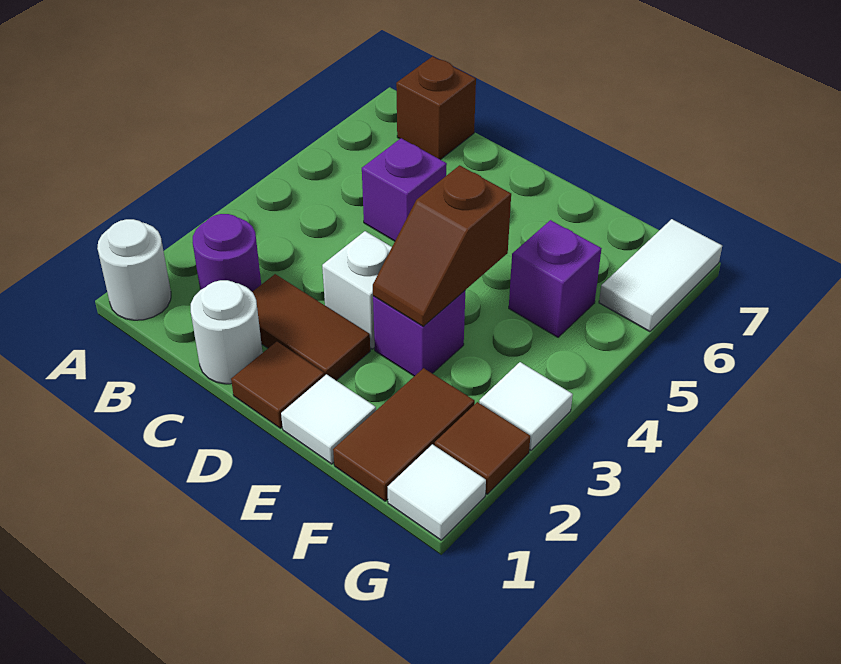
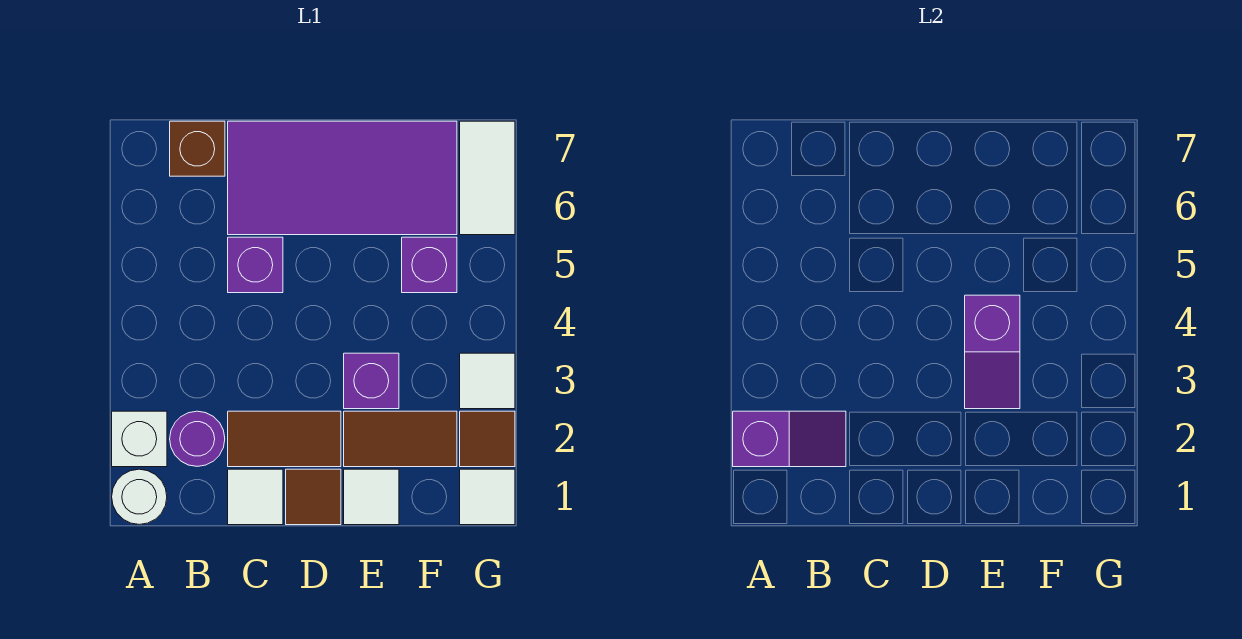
none -> purple 1x2 slope [733,411,846,467]
white 1x1 round brick [191,280,263,384] -> white 1x1 tile [228,469,283,525]
none -> purple 2x4 tile [228,121,457,235]
white 1x1 brick [322,231,392,349] -> white 1x1 brick moved to [112,411,167,467]
brown 1x2 slope [373,165,511,327] -> purple 1x2 slope [965,295,1020,409]
brown 1x2 tile [333,368,475,501] -> brown 1x2 tile turned to [344,411,457,467]

